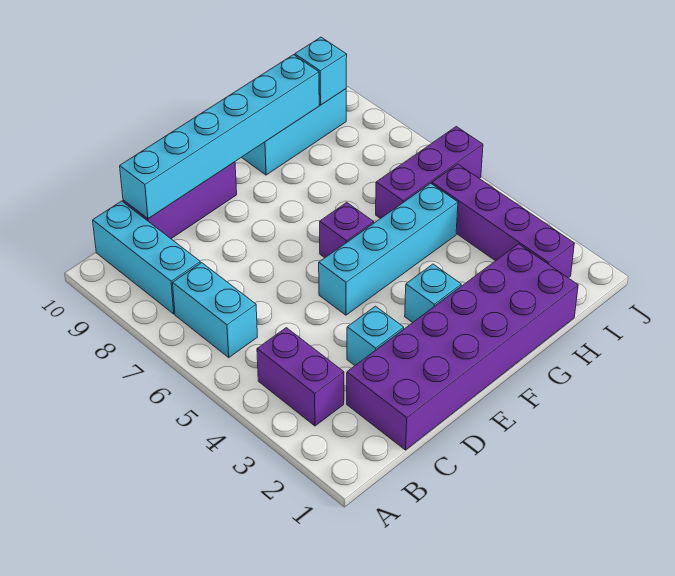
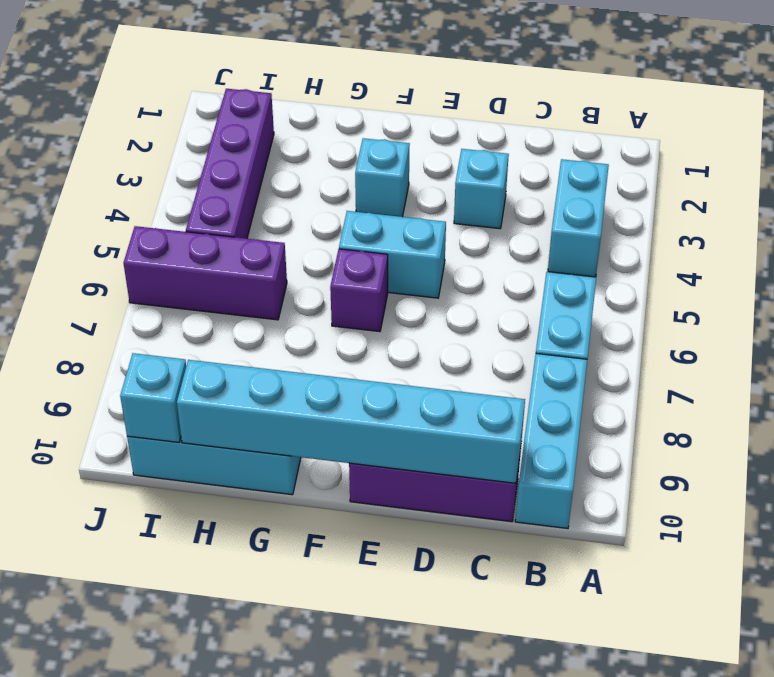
purple 1x2 brick [257,328,344,426] -> cyan 1x2 brick [548,159,609,277]
purple 2x6 brick [347,244,578,450] -> none
cyan 1x4 brick [319,183,458,315] -> cyan 1x2 brick [339,211,446,298]

